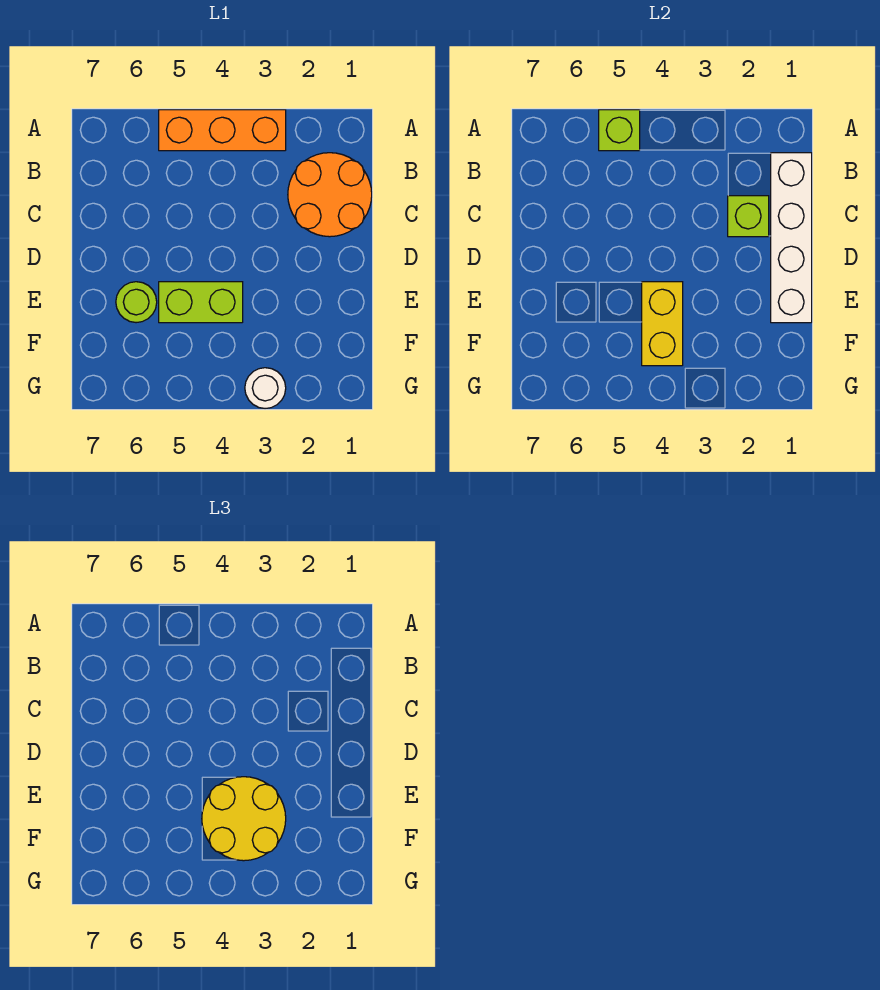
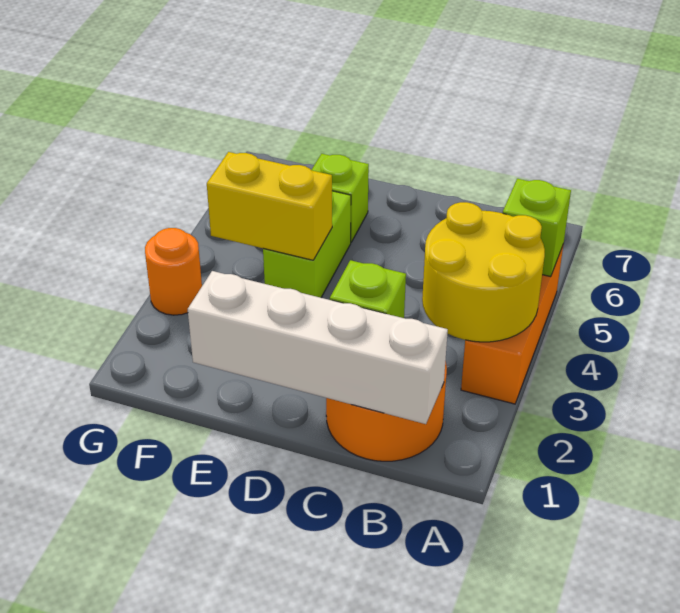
yellow 2x2 round brick [202,777,286,861] -> yellow 2x2 round brick moved to [422,202,545,342]
lime 1x1 round brick [116,282,157,323] -> lime 1x1 brick [312,154,369,242]
white 1x1 round brick [245,368,286,409] -> orange 1x1 round brick [145,228,202,315]

